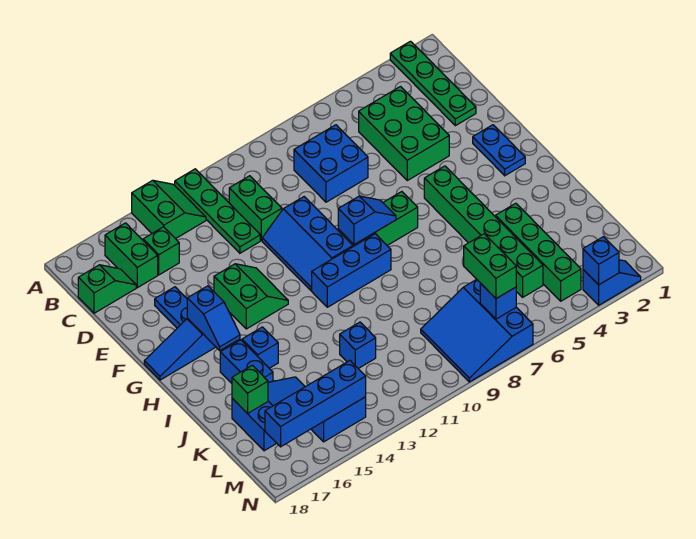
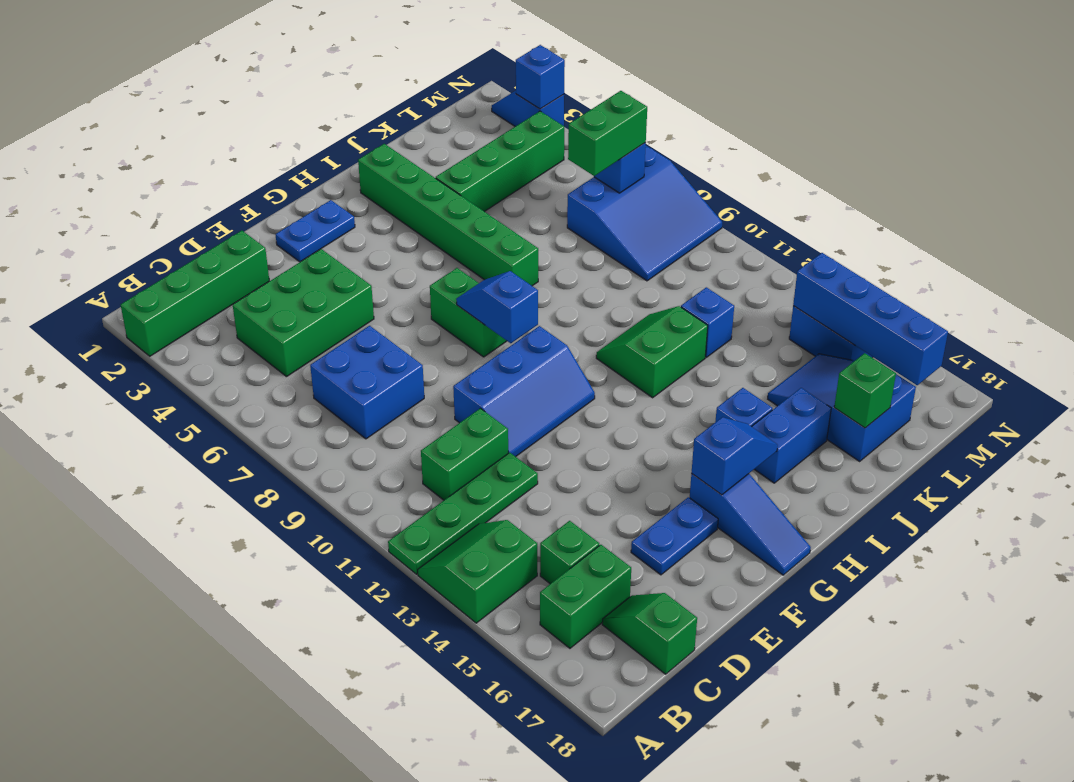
green 1x4 plate [390,41,476,126] -> green 1x4 brick [121,231,269,356]
green 2x2 slope [214,264,288,329] -> green 2x2 slope moved to [596,306,708,398]
green 1x6 brick [424,166,543,297] -> green 1x6 brick turned to [358,144,538,286]
blue 1x3 brick [312,234,391,307] -> none

